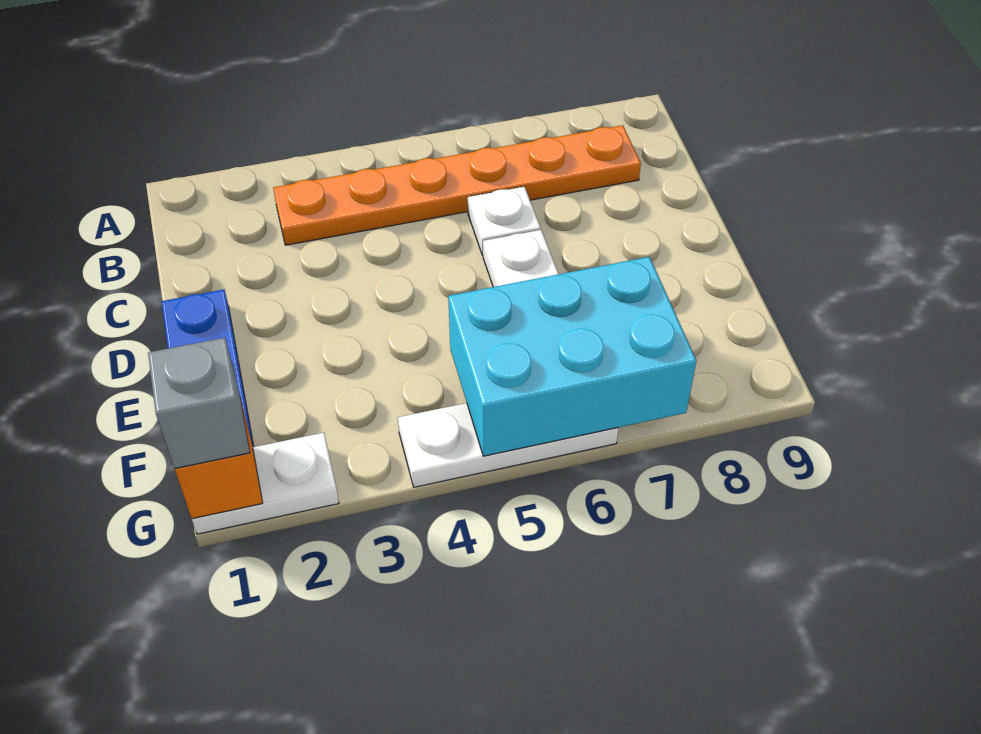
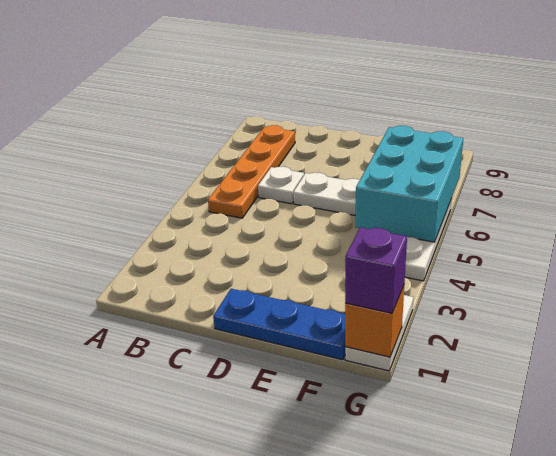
orange 1x6 plate [273,125,641,245] -> orange 1x4 plate [208,125,295,218]
grey 1x1 brick [148,338,250,469] -> purple 1x1 brick [345,227,407,313]

